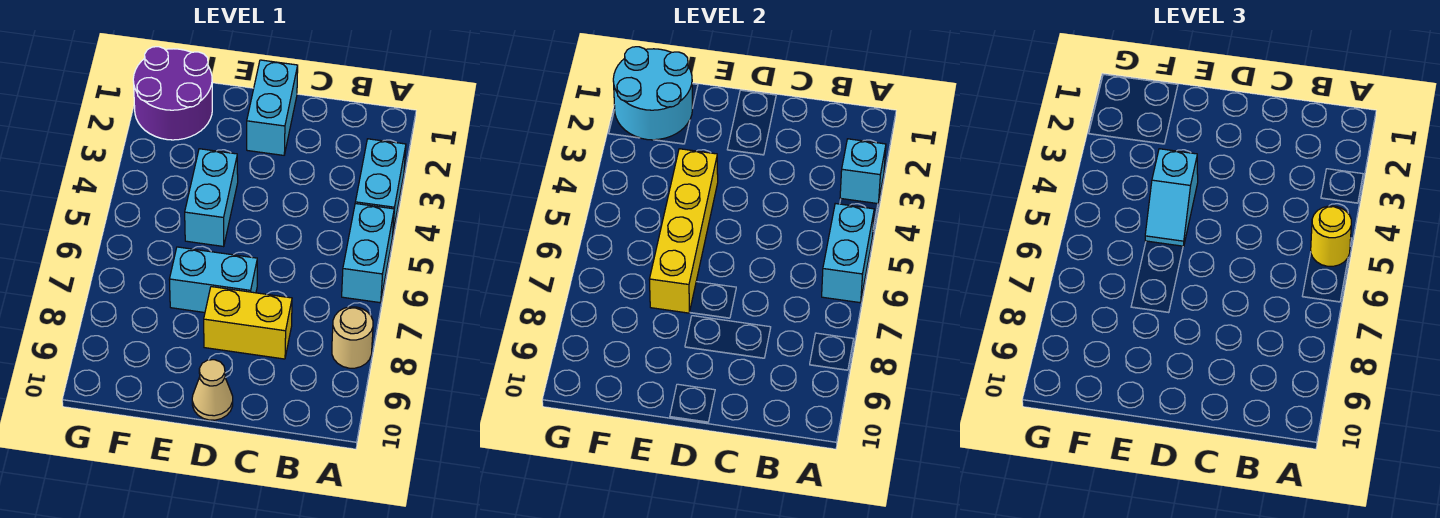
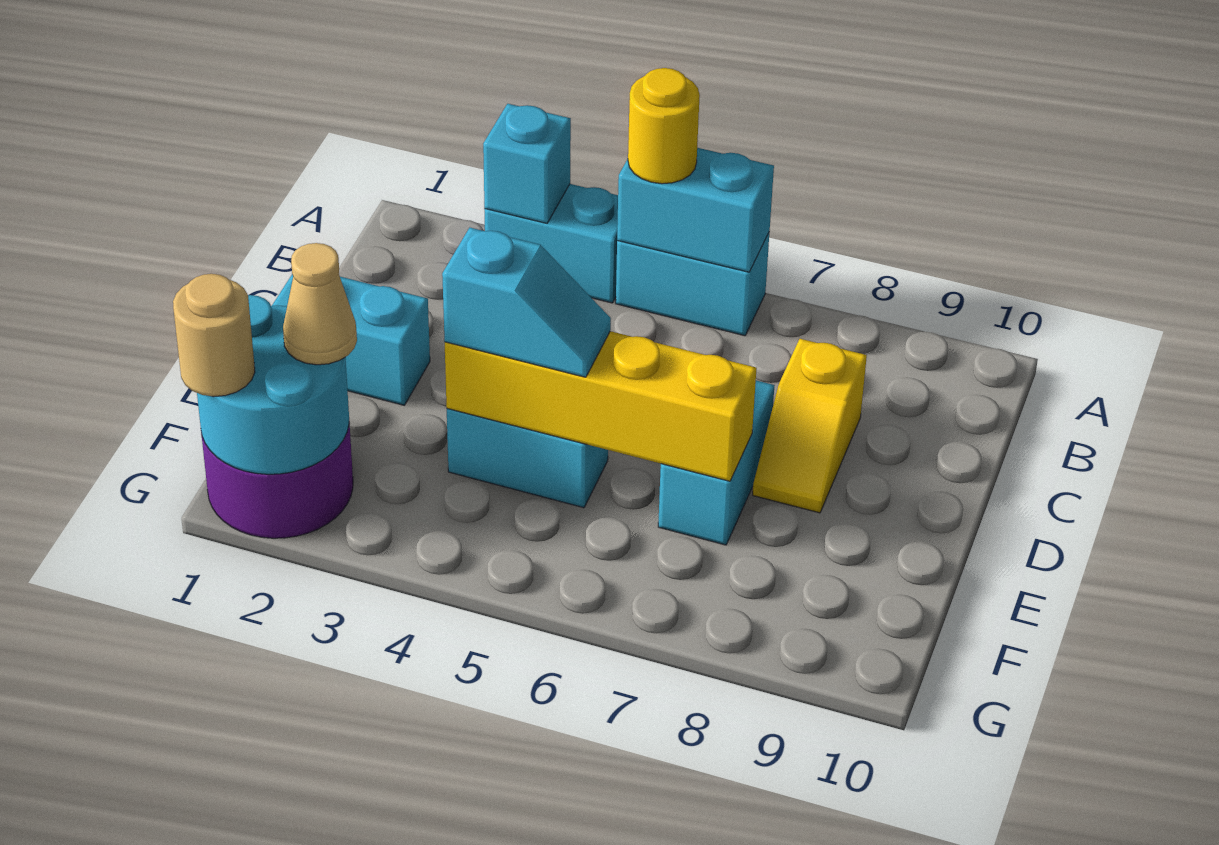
tan 1x1 round brick [332,307,373,368] -> tan 1x1 round brick moved to [173,274,255,397]
yellow 1x2 brick [204,287,292,359] -> yellow 1x2 slope [753,339,867,513]
tan 1x1 cone [192,360,233,420] -> tan 1x1 cone moved to [283,243,357,365]

